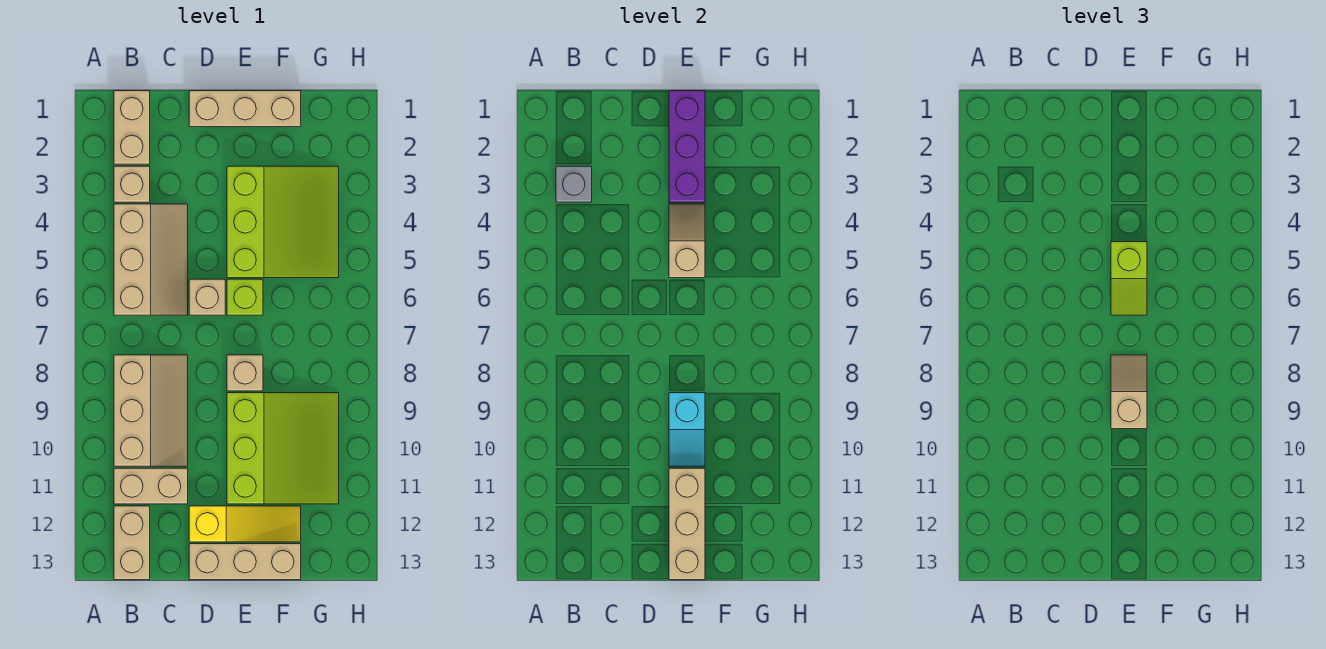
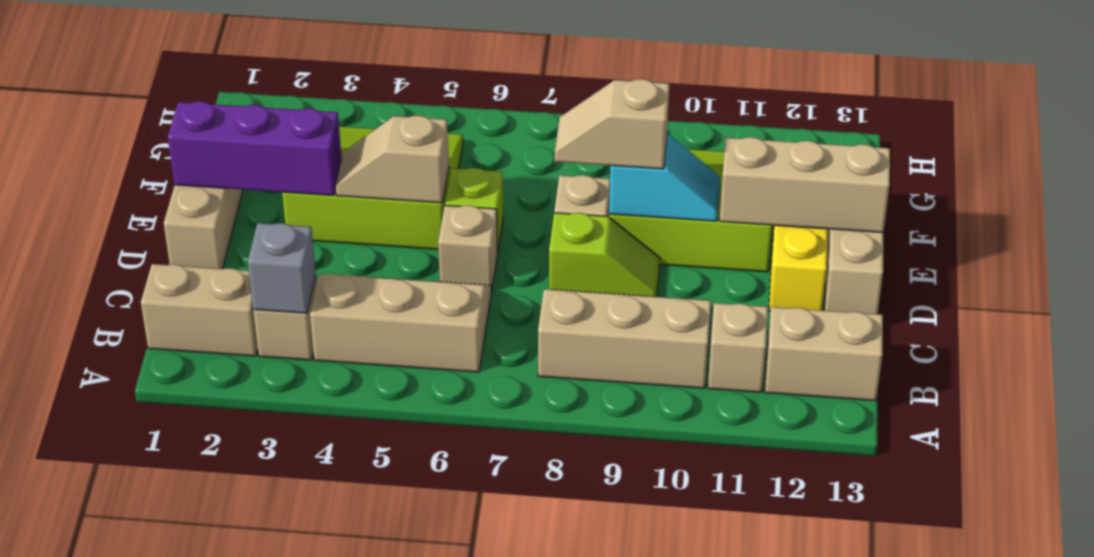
tan 1x2 brick [114,468,188,504] -> tan 1x1 brick [708,303,768,392]
lime 1x2 slope [1111,242,1147,315] -> lime 1x2 slope moved to [549,213,660,297]

